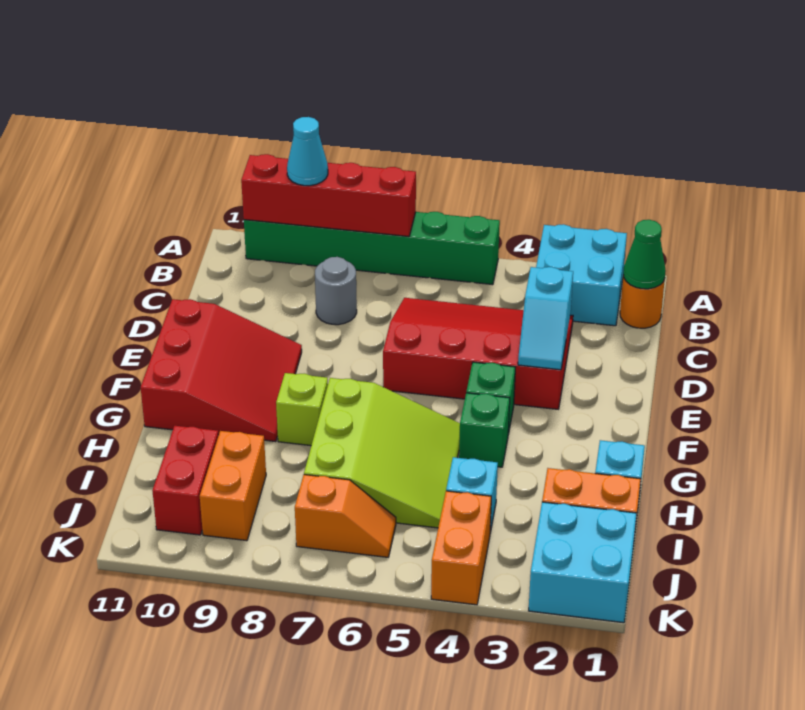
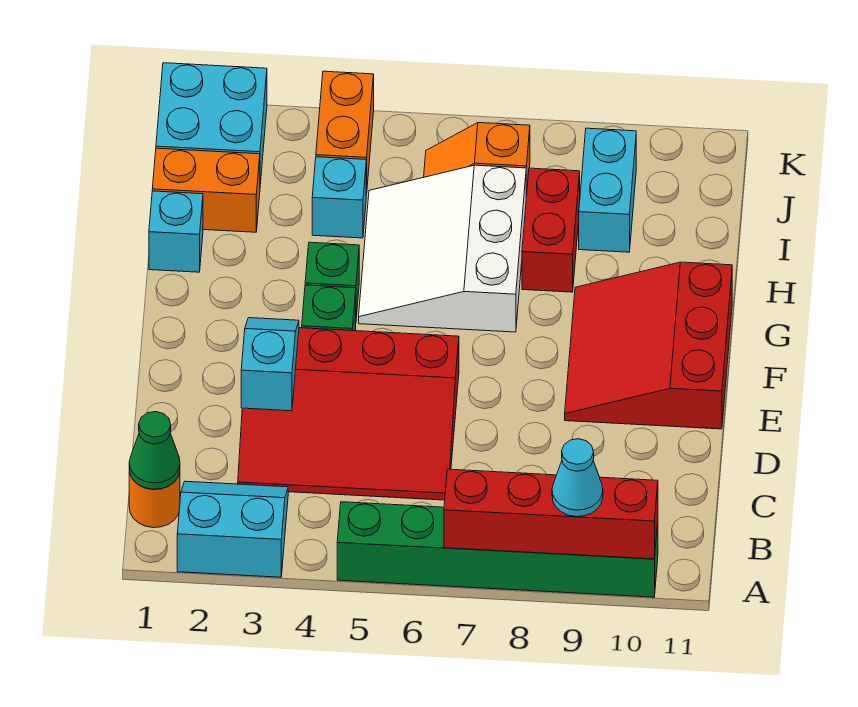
cyan 2x2 brick [536,224,627,326] -> cyan 2x2 slope [177,481,288,577]
grey 1x1 round brick [315,257,357,325] -> none
lime 3x3 slope [304,378,460,528] -> white 3x3 slope [359,165,526,332]
lime 1x1 brick [276,373,328,446] -> none
orange 1x2 brick [200,431,266,541] -> cyan 1x2 brick [579,128,636,252]
red 1x2 brick [152,426,218,535] -> red 1x2 brick moved to [522,168,580,292]

